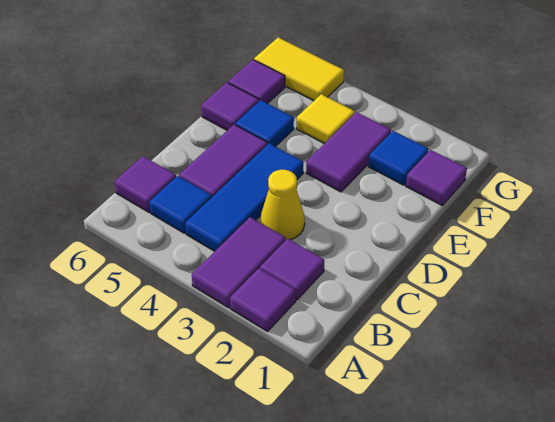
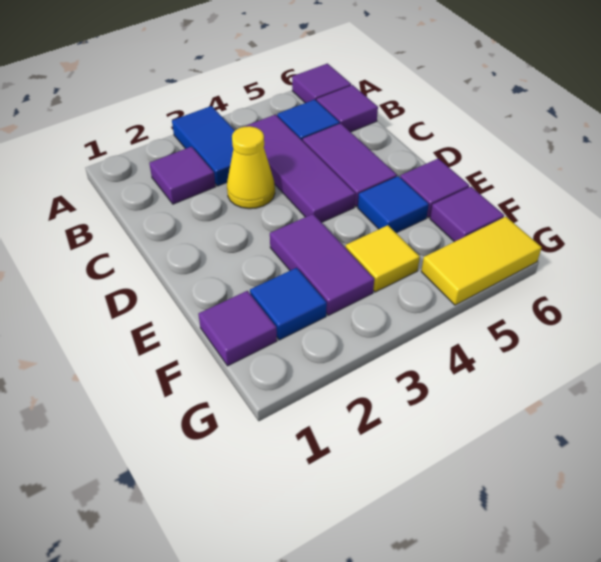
purple 1x1 tile [230,268,296,331] -> purple 1x1 tile moved to [292,64,351,103]
purple 1x2 tile [192,217,286,308] -> blue 1x2 tile [172,106,235,186]
blue 1x3 tile [185,143,303,251] -> purple 1x3 tile [244,115,355,223]

